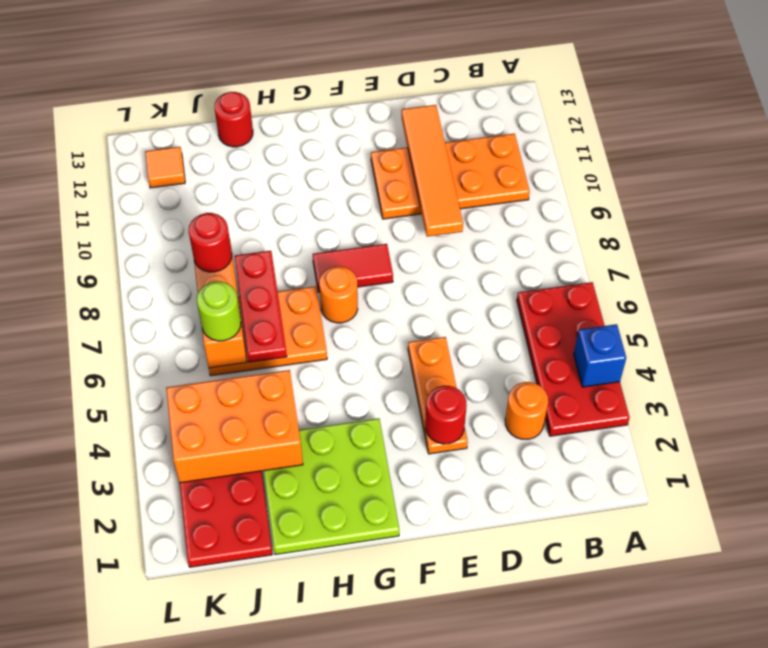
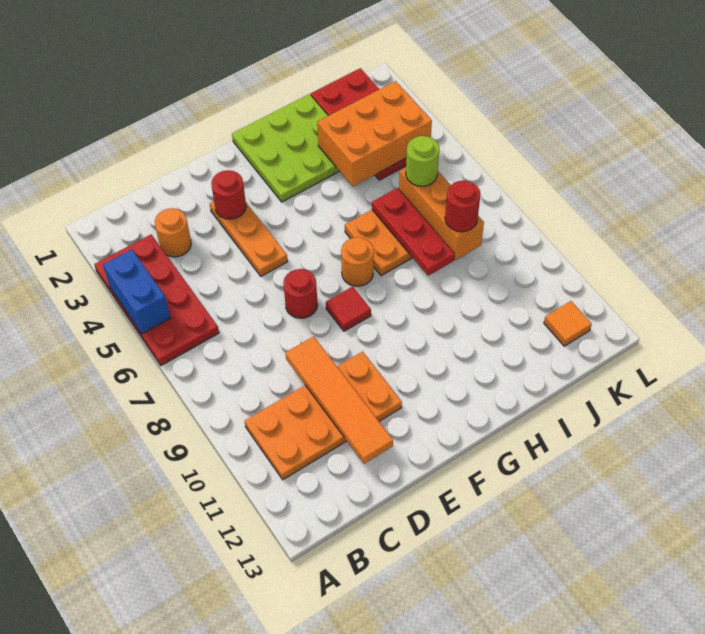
blue 1x1 brick [574,324,626,387] -> blue 1x2 brick [103,250,170,334]
red 1x2 tile [313,244,393,292] -> red 1x1 tile [326,287,371,331]
red 1x1 round brick [214,92,253,147] -> red 1x1 round brick moved to [283,269,318,318]

